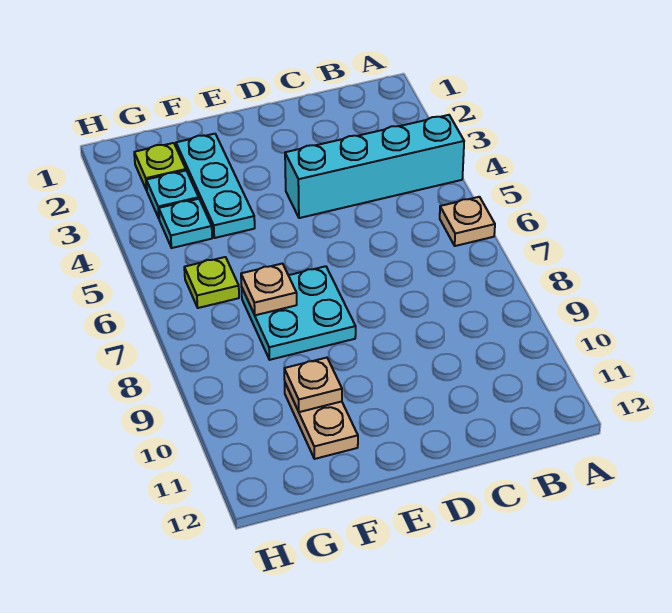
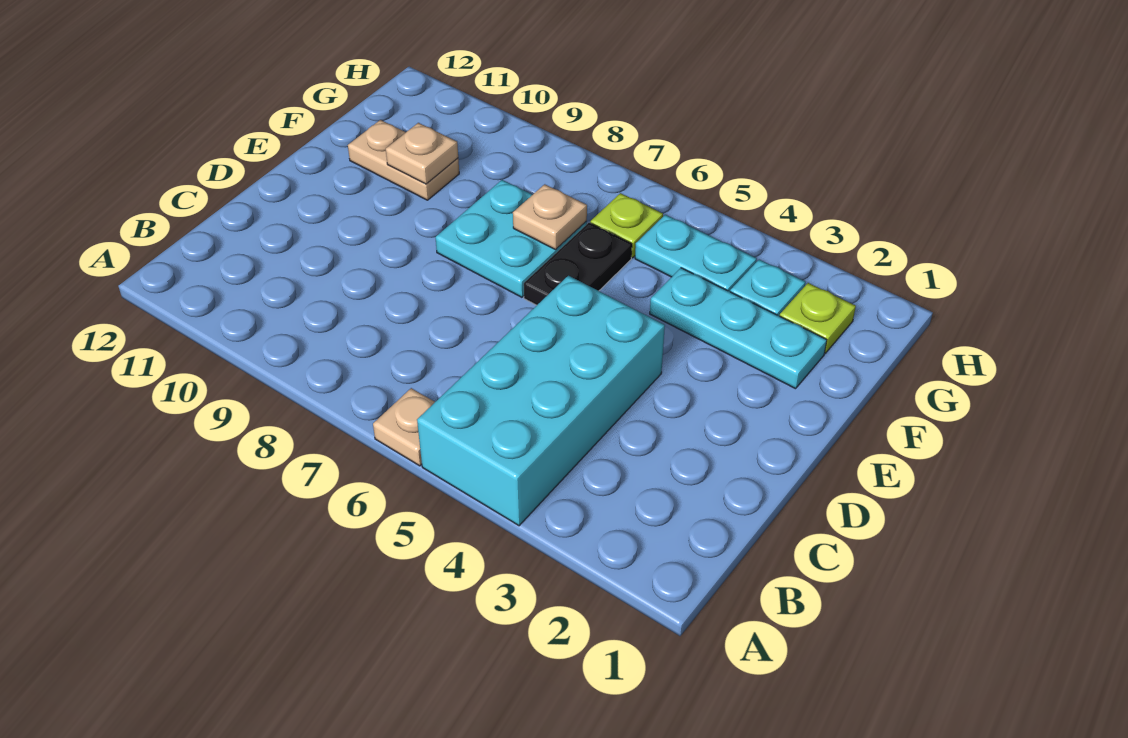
cyan 1x4 brick [285,115,464,218] -> cyan 2x4 brick [417,276,665,526]
none -> black 1x2 plate [524,223,632,305]
cyan 1x1 plate [159,199,212,248] -> cyan 1x2 plate [635,215,757,292]

